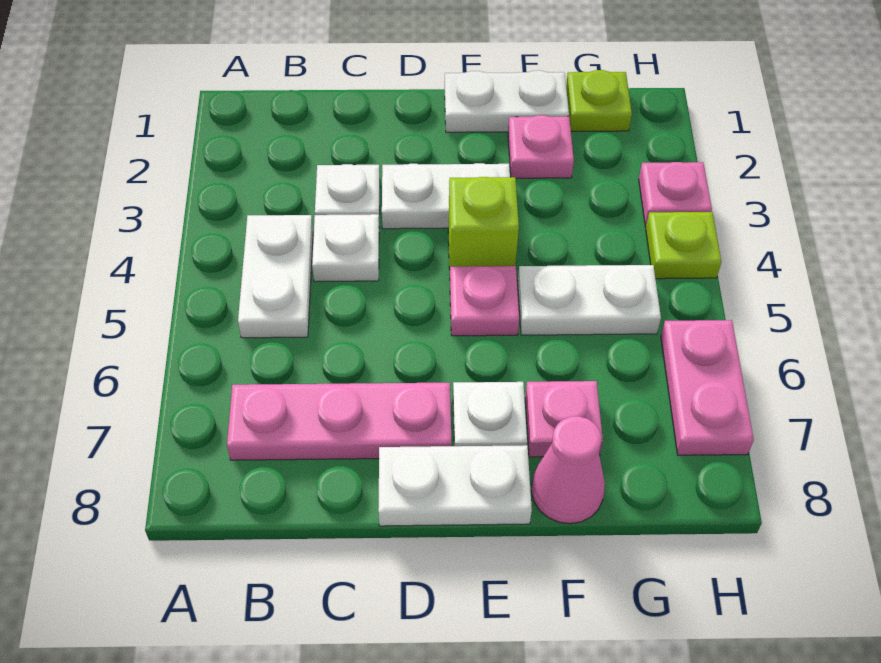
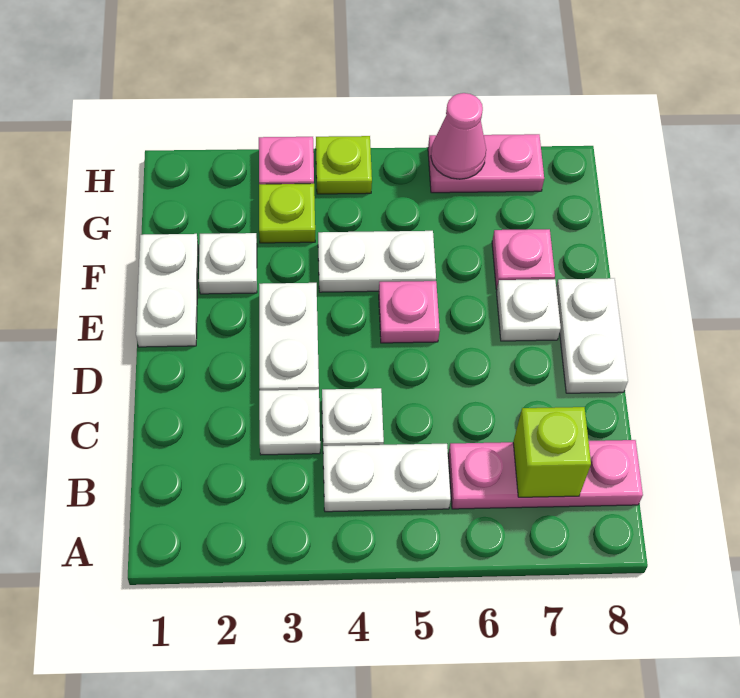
pink 1x3 plate [227,383,452,460] -> pink 1x3 plate turned to [448,440,643,509]
lime 1x1 brick [448,177,519,270] -> lime 1x1 brick moved to [513,407,591,497]
pink 1x1 plate [508,115,574,178] -> white 1x1 plate [199,233,257,294]
white 1x2 plate [518,265,661,335] -> white 1x2 plate turned to [318,231,436,292]
pink 1x1 cone [531,416,605,524] -> pink 1x1 cone moved to [431,93,486,179]
lime 1x1 plate [566,70,632,131] -> lime 1x1 plate moved to [259,184,315,243]

